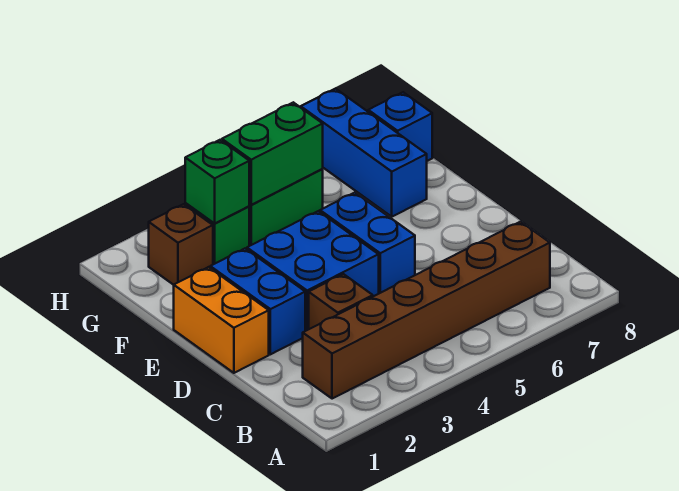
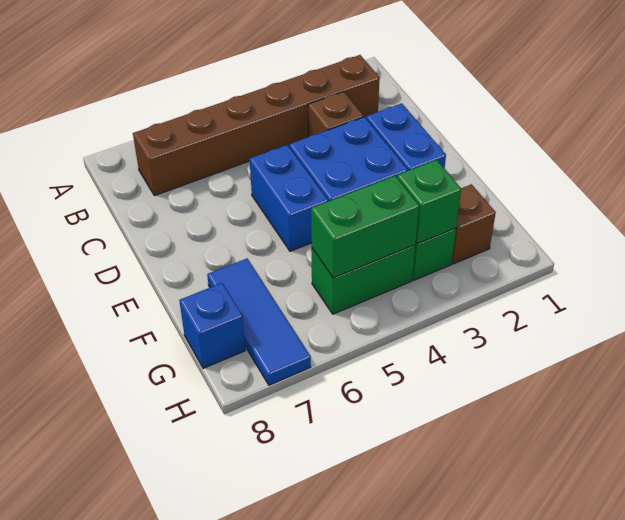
orange 1x2 brick [174,267,269,373] -> none
blue 1x3 brick [301,89,427,217] -> blue 1x3 tile [207,259,311,385]

